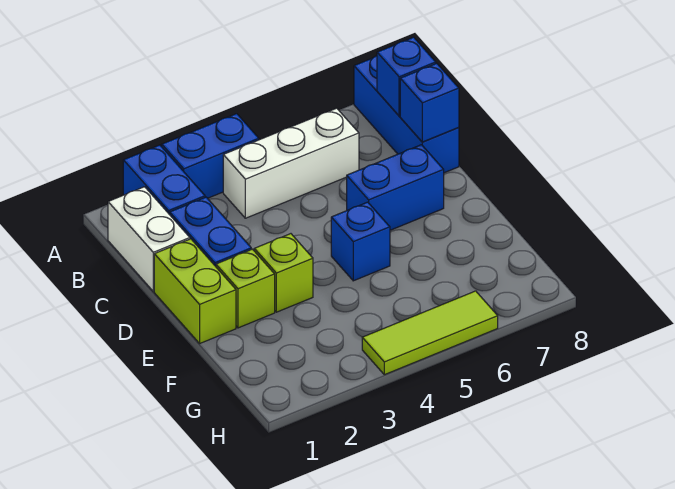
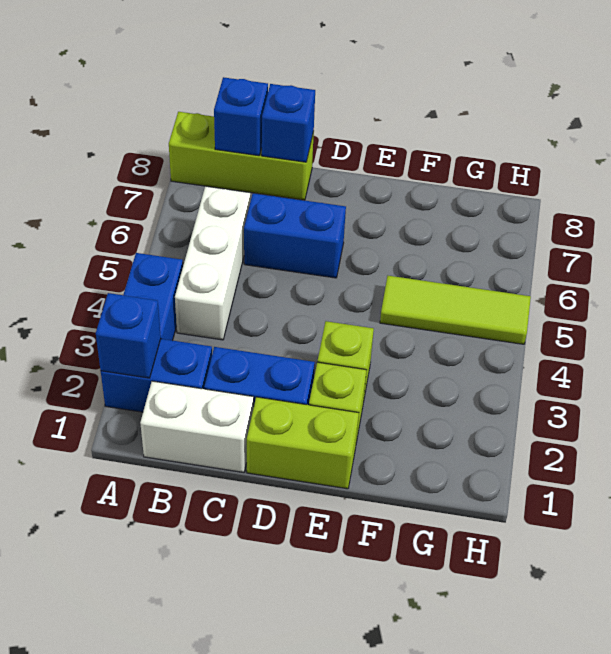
blue 1x3 brick [354,56,459,173] -> lime 1x3 brick [169,112,314,200]
blue 1x2 brick [347,145,444,230] -> blue 1x2 brick turned to [244,193,346,278]
blue 1x1 brick [331,202,390,281] -> blue 1x1 brick moved to [96,293,161,378]
lime 1x3 tile [362,291,498,375] -> lime 1x3 tile turned to [380,276,531,344]

